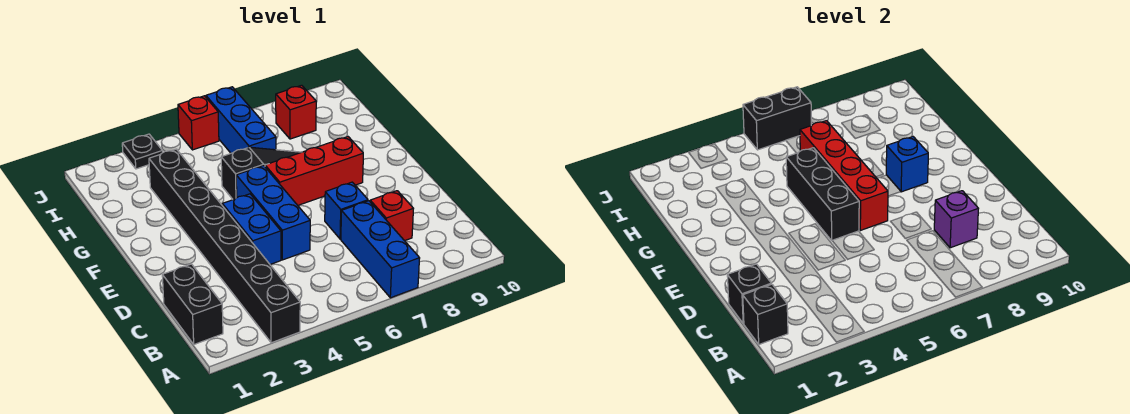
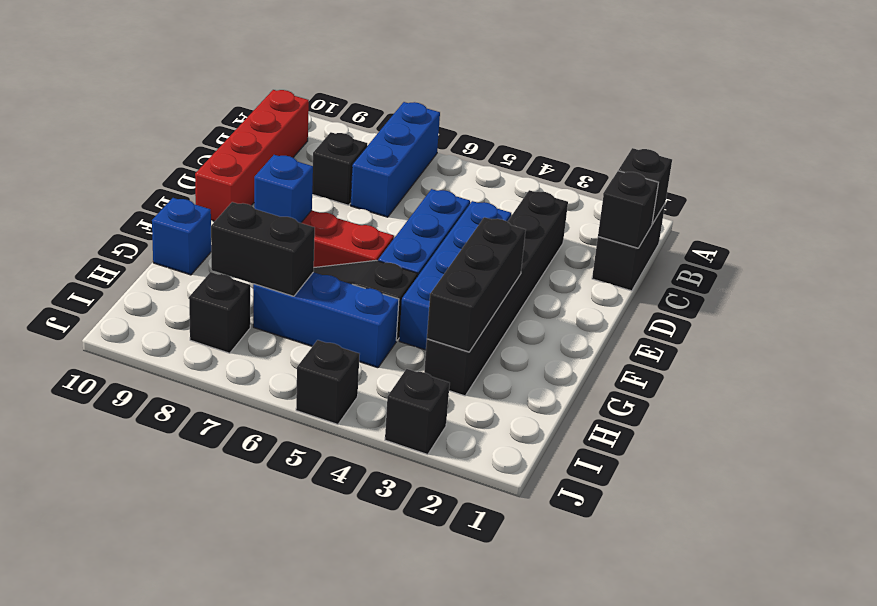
black 1x8 brick [149,149,300,343] -> black 1x6 brick [424,190,568,396]
red 1x1 brick [370,191,414,241] -> black 1x1 brick [312,132,367,205]
purple 1x1 brick [934,191,979,248] -> none
blue 1x2 brick [222,194,281,264] -> blue 1x4 brick [399,201,511,350]
blue 1x1 brick [325,182,368,239] -> blue 1x1 brick moved to [152,198,211,275]
black 1x3 brick [786,148,859,240] -> black 1x3 brick moved to [427,217,526,352]
red 1x4 brick [800,121,888,230] -> red 1x4 brick moved to [195,90,309,222]
blue 1x3 brick [206,87,276,153] -> blue 1x3 brick turned to [253,272,399,368]
red 1x1 brick [276,85,316,139] -> black 1x1 brick [189,272,250,353]
black 1x1 plate [122,134,163,169] -> black 1x1 brick [385,369,450,455]
red 1x1 brick [178,96,219,150] -> black 1x1 brick [296,340,360,424]
black 1x2 brick [743,87,811,150] -> black 1x2 brick moved to [211,202,315,296]

